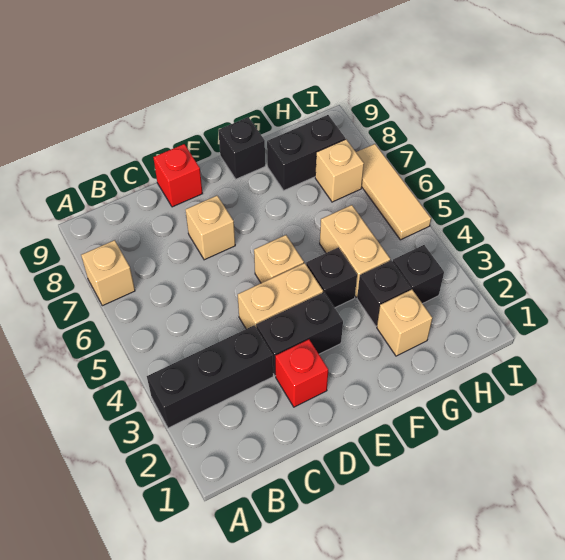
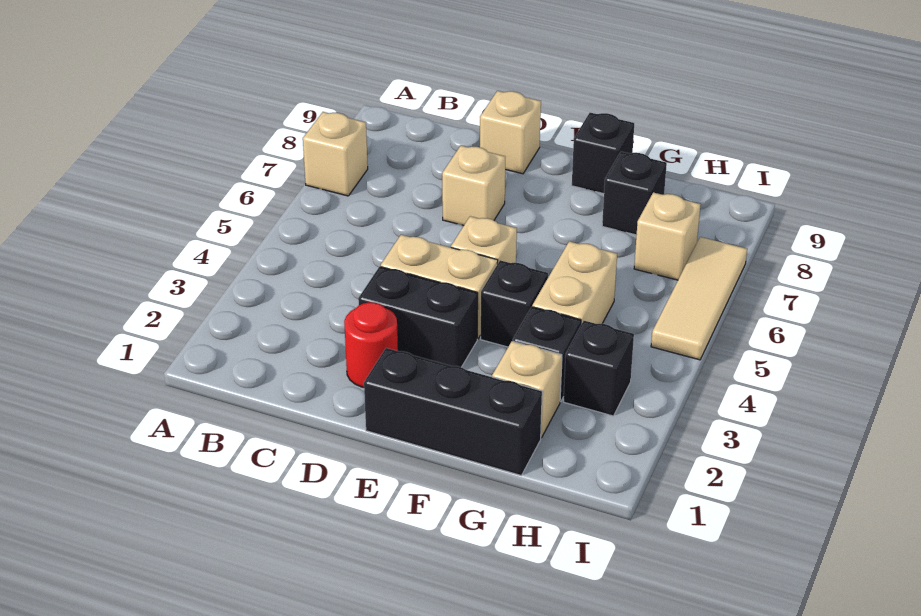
black 1x3 brick [147,325,273,428] -> black 1x3 brick moved to [364,348,542,475]
red 1x1 brick [275,339,328,407] -> red 1x1 round brick [344,302,398,387]
red 1x1 brick [153,144,203,207] -> tan 1x1 brick [480,91,541,174]
black 1x2 brick [267,115,345,190] -> black 1x1 brick [602,152,667,235]

